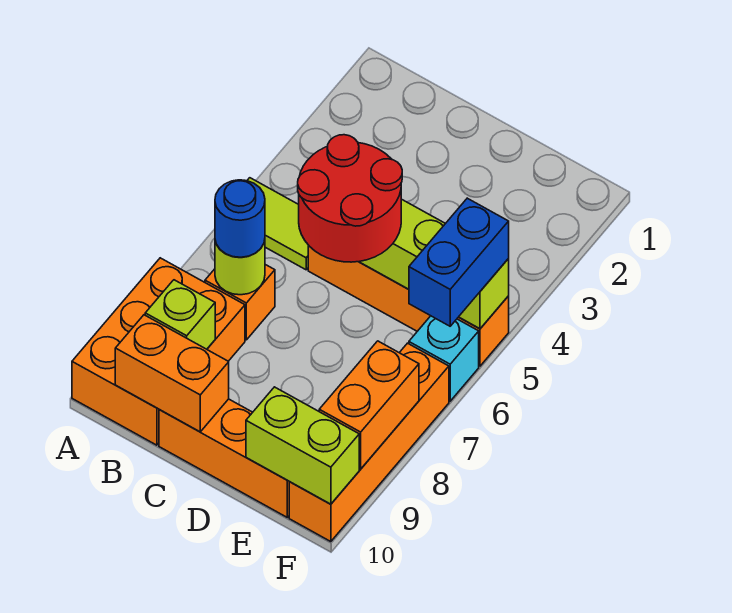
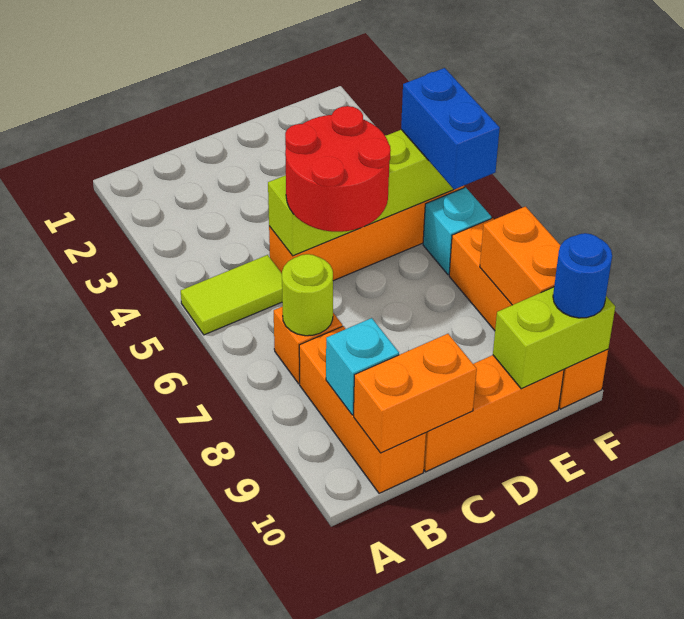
orange 2x3 brick [72,258,245,445] -> orange 1x3 brick [299,326,426,493]
blue 1x1 round brick [215,180,265,257] -> blue 1x1 round brick moved to [553,233,612,318]
lime 1x1 brick [145,280,215,349] -> cyan 1x1 brick [326,318,399,415]

